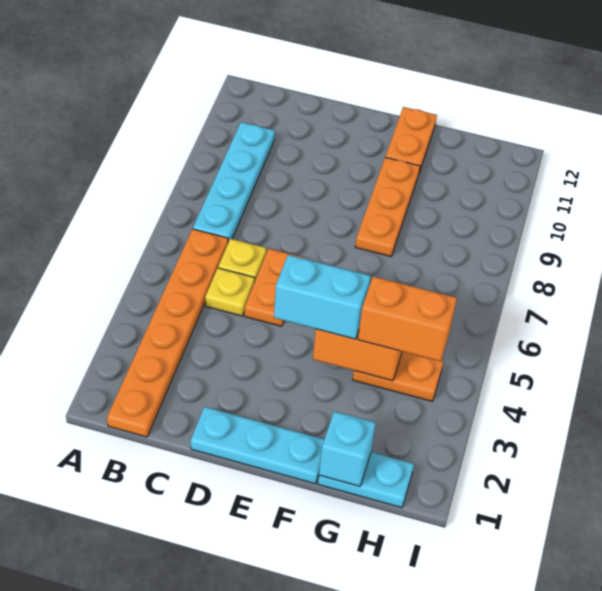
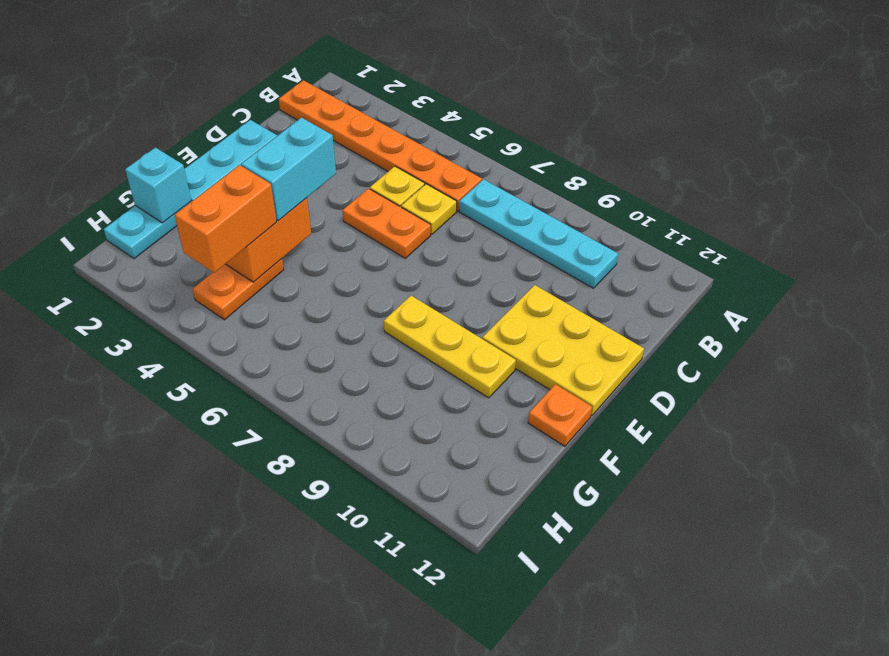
none -> yellow 2x3 plate [482,285,644,416]
orange 1x3 plate [355,157,420,256] -> yellow 1x3 plate [384,296,516,398]
orange 1x2 plate [386,107,437,172] -> orange 1x1 plate [528,384,592,446]

